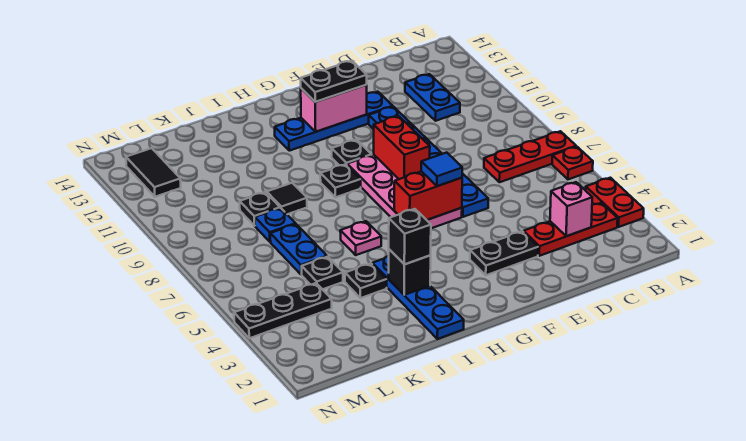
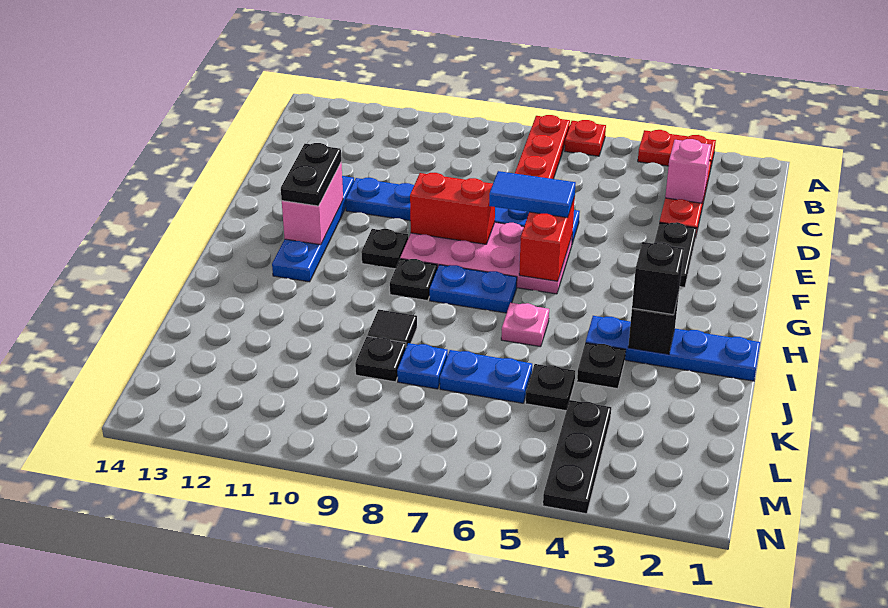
blue 1x2 plate [405,74,460,121] -> blue 1x2 plate moved to [430,265,517,313]
blue 1x1 tile [421,153,462,186] -> blue 1x2 tile [489,171,576,218]
black 1x2 tile [126,148,181,197] -> none

